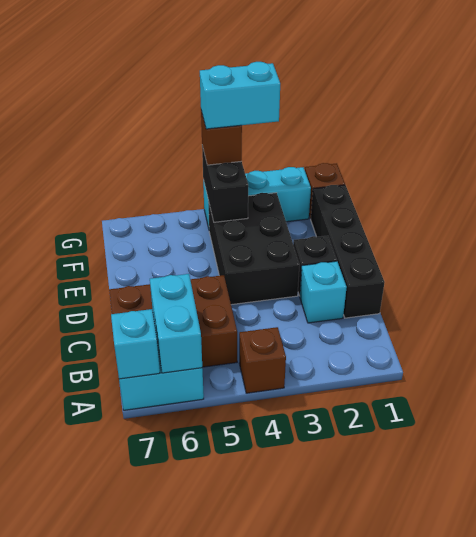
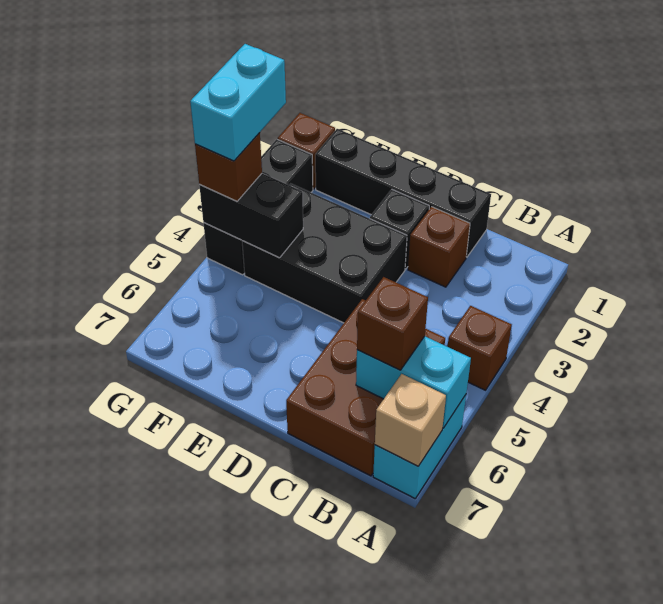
cyan 1x1 brick [111,309,160,379] -> tan 1x1 brick [375,374,446,466]
none -> brown 1x1 brick [357,277,428,370]
cyan 1x1 brick [300,261,347,323] -> brown 1x1 brick [408,207,470,287]
cyan 1x3 brick [203,167,311,228] -> black 1x3 brick [203,139,313,275]

